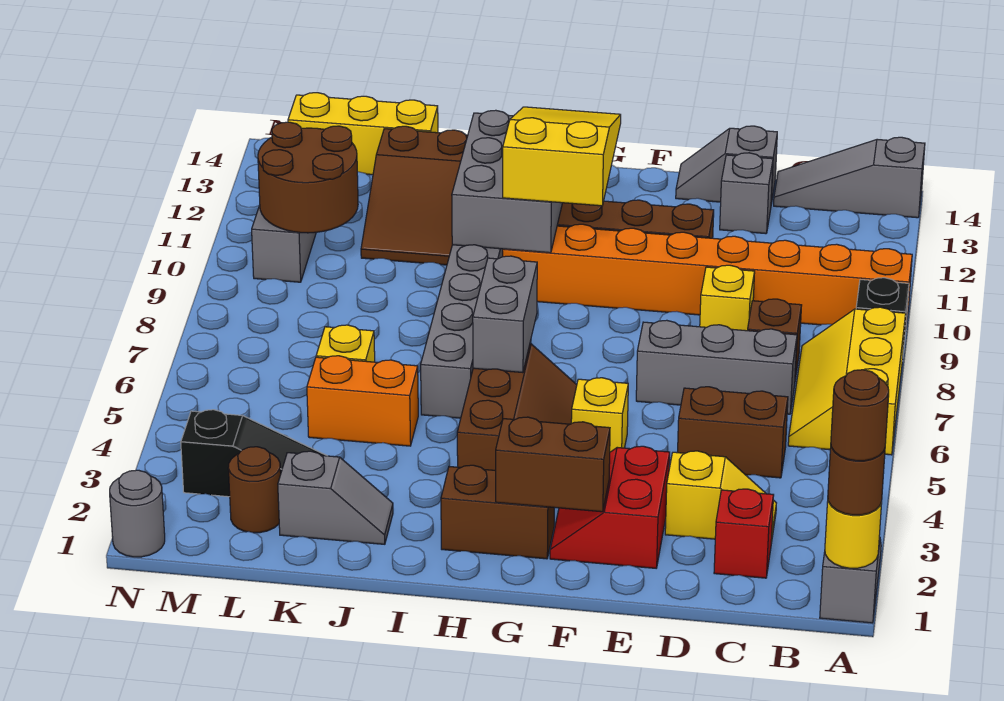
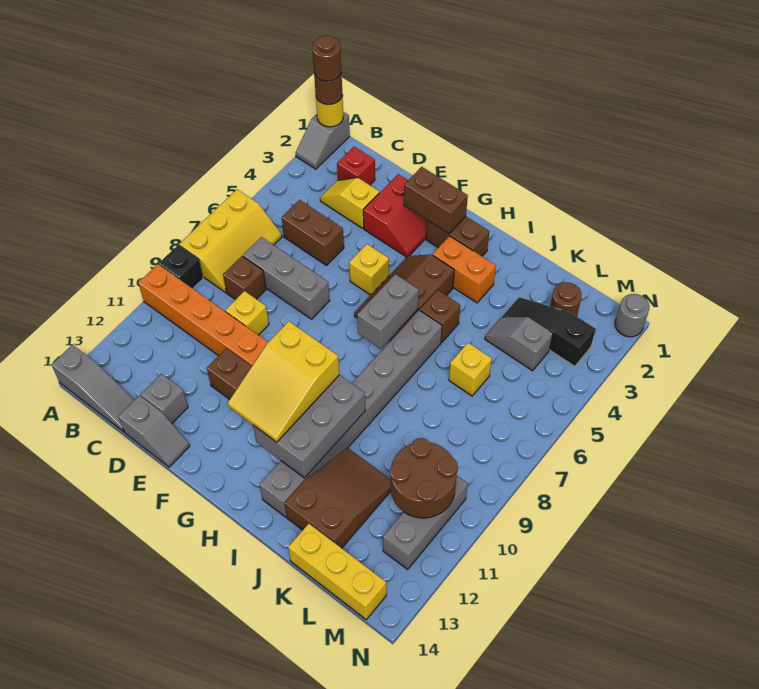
none -> brown 1x1 brick [420,290,460,342]
grey 1x2 slope [278,451,393,544] -> grey 1x2 slope moved to [485,317,553,371]
orange 1x2 brick [307,356,418,446] -> orange 1x2 brick moved to [433,236,496,303]

